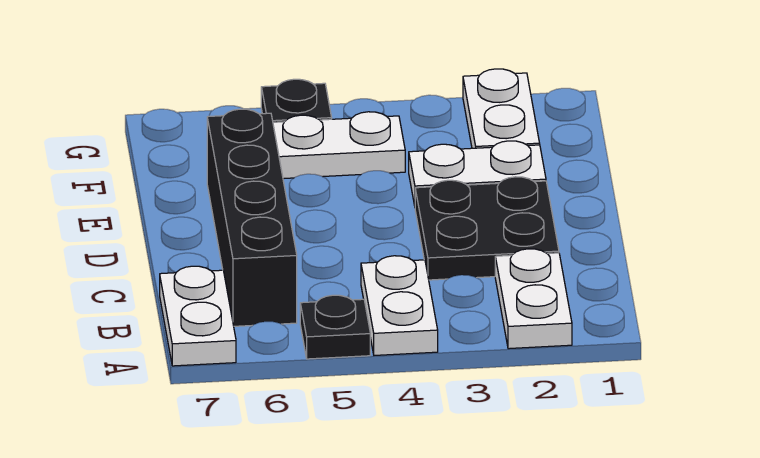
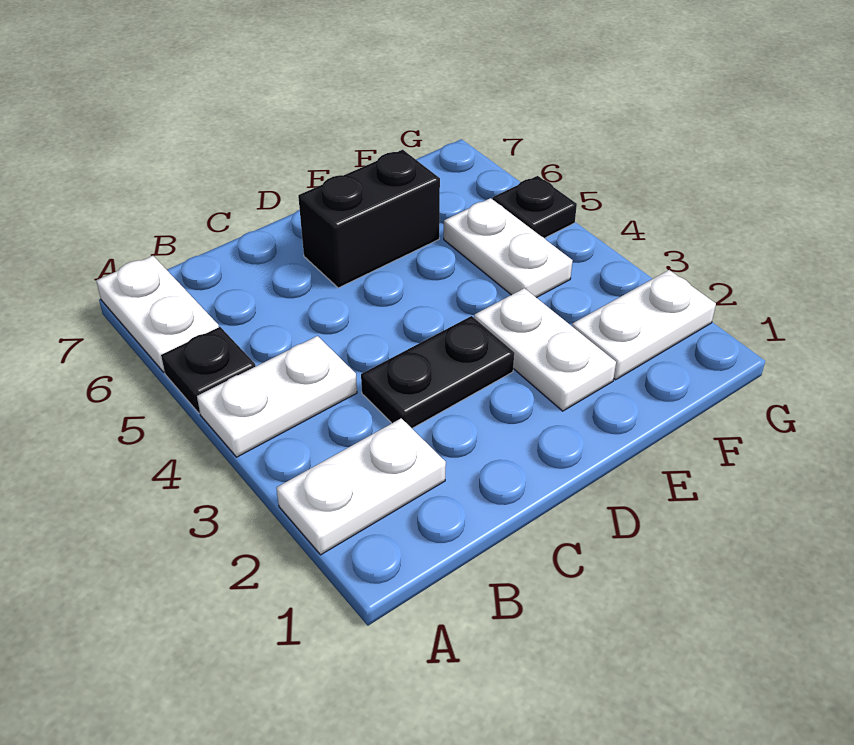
white 1x2 plate [160,266,236,366] -> white 1x2 plate turned to [96,256,219,372]
black 1x4 brick [207,109,297,326] -> black 1x2 brick [298,150,440,288]
black 2x2 plate [415,177,559,280] -> black 1x2 plate [361,316,514,428]

